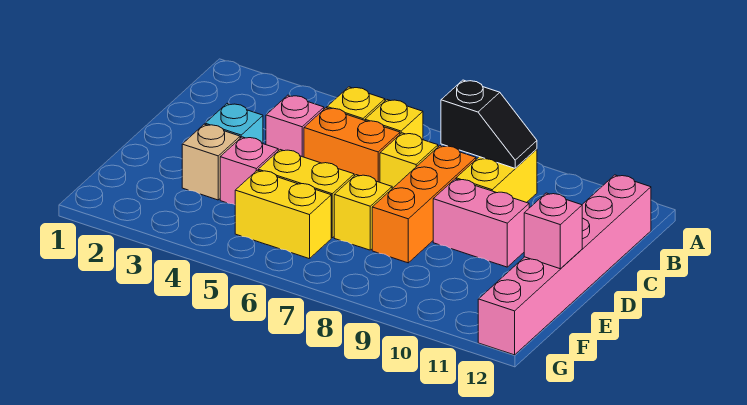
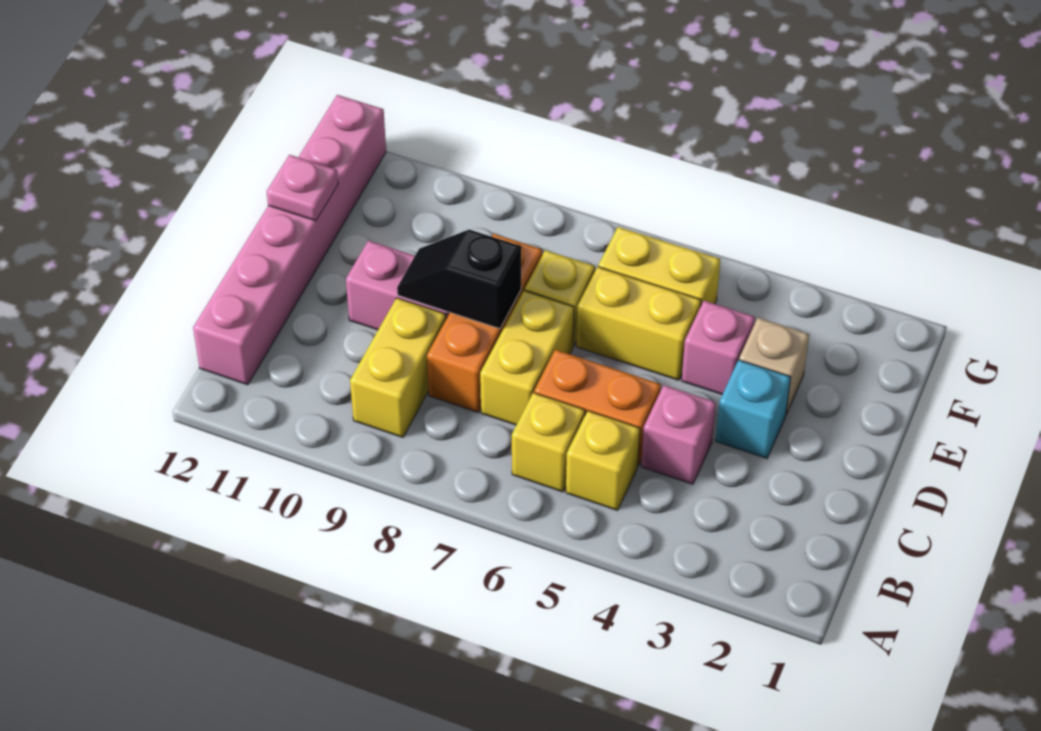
black 1x2 slope [441,80,537,168] -> black 1x2 slope moved to [397,230,521,329]
yellow 1x1 brick [380,133,438,189] -> yellow 1x2 brick [480,291,574,425]
pink 1x1 brick [524,193,582,269] -> pink 1x1 plate [267,155,338,221]

